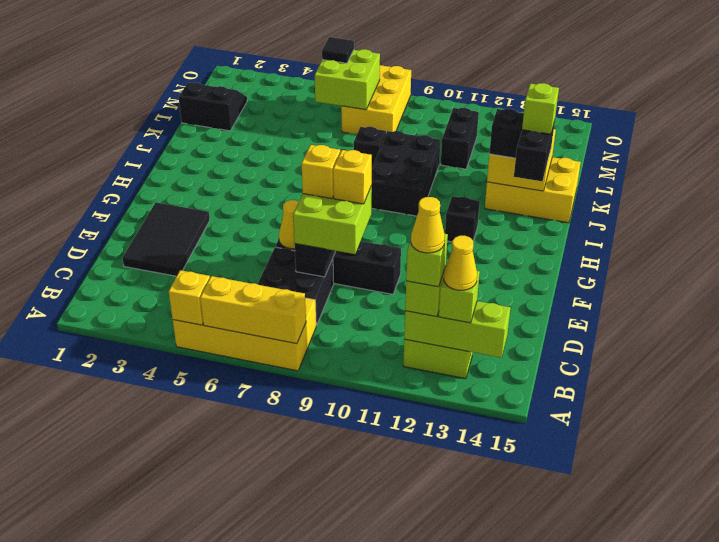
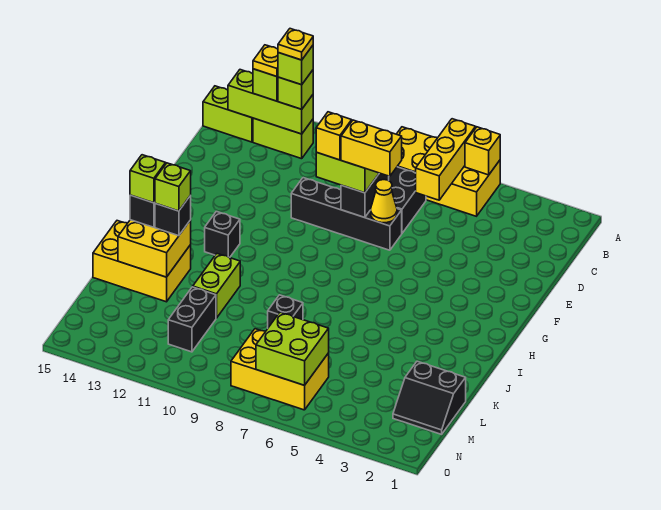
yellow 1x3 brick [200,276,306,344] -> yellow 1x3 brick turned to [416,119,476,200]
yellow 1x1 cone [411,197,445,253] -> yellow 1x1 plate [278,29,313,60]
yellow 1x1 cone [444,236,477,290] -> yellow 1x1 plate [253,45,278,77]
none -> lime 1x2 brick [203,86,253,142]
black 2x3 tile [123,202,210,276] -> none
yellow 1x1 brick [302,145,340,199] -> yellow 1x2 brick [341,120,402,176]
black 2x3 brick [371,131,440,216] -> none
none -> lime 1x2 brick [193,254,240,318]
none -> lime 1x1 brick [155,163,191,211]
yellow 2x3 brick [341,65,411,135] -> yellow 2x3 brick turned to [231,329,329,410]
black 1x1 tile [322,37,354,63] -> none

